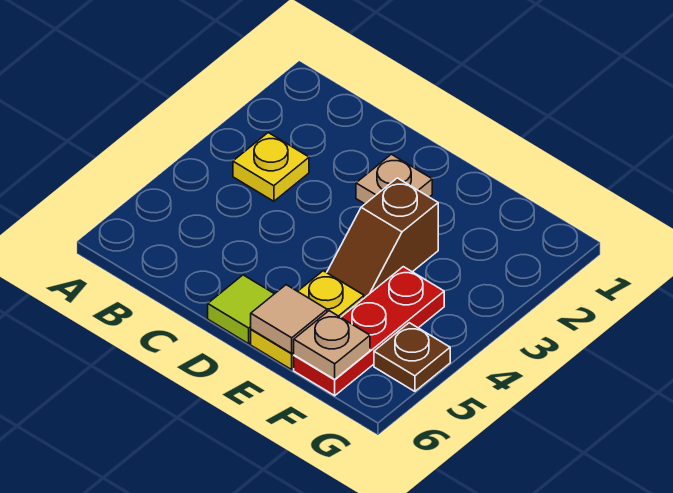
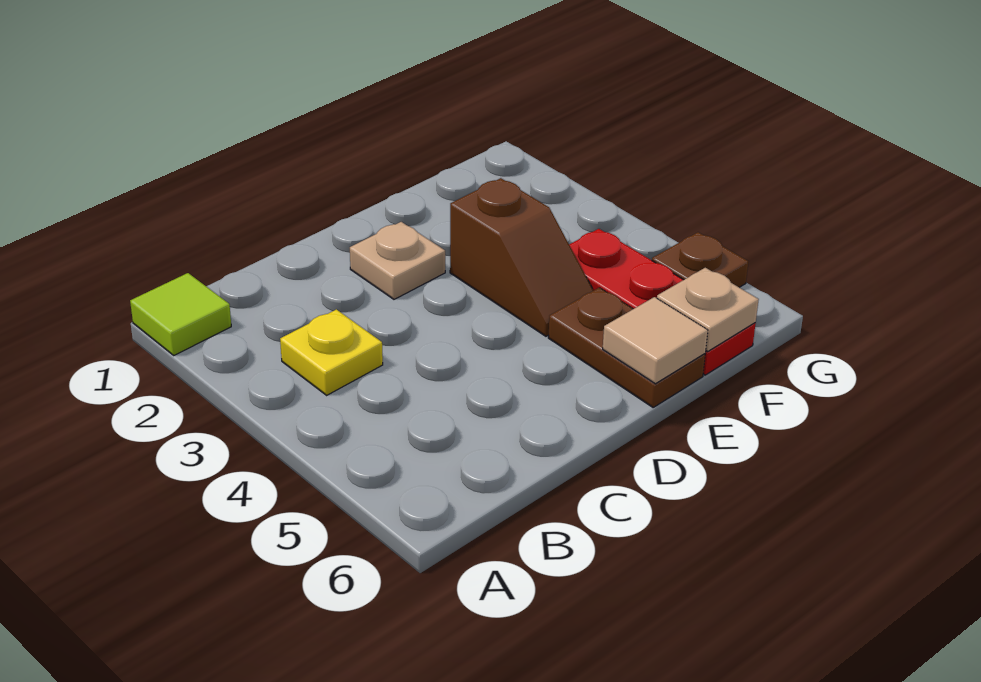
lime 1x1 tile [208,275,274,344] -> lime 1x1 tile moved to [130,273,231,355]
yellow 1x2 plate [251,271,364,370] -> brown 1x2 plate [548,288,705,407]

